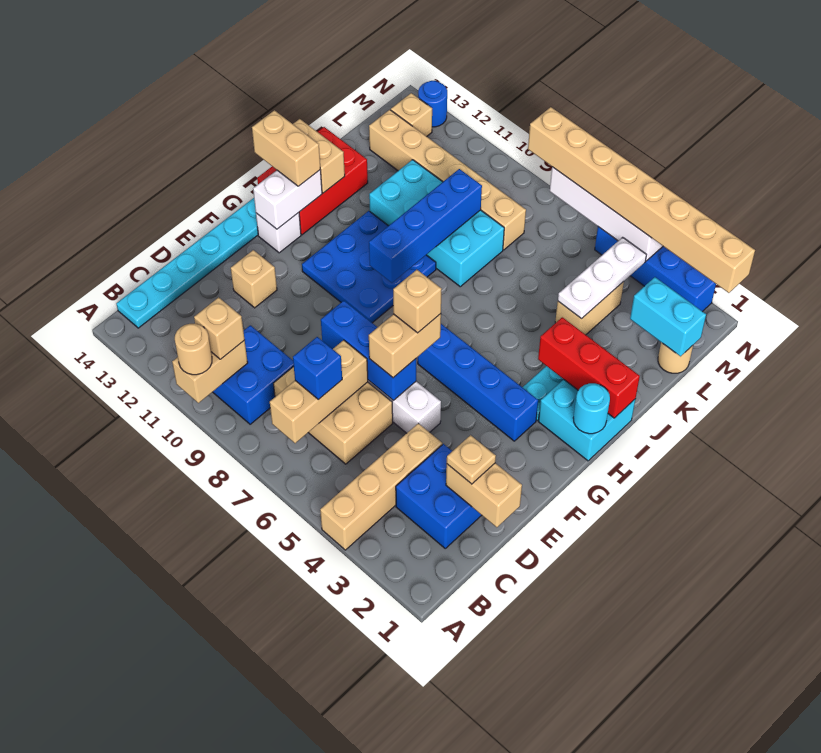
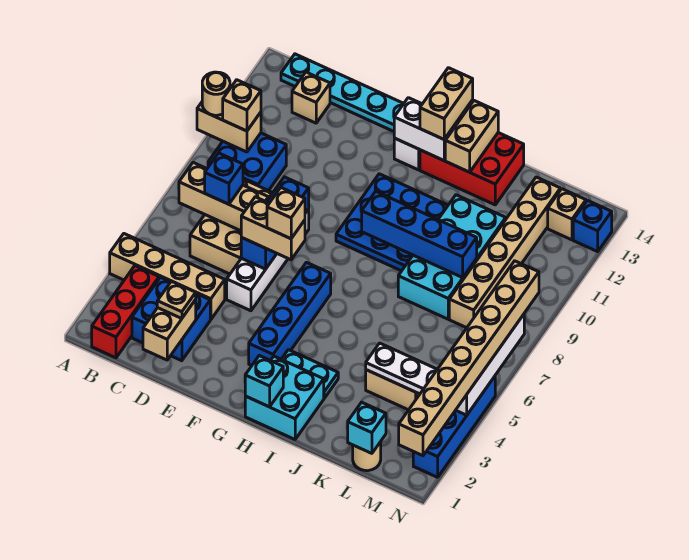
tan 1x1 brick [231,250,277,308] -> tan 1x1 brick moved to [292,72,330,123]
cyan 1x1 round brick [573,383,610,434] -> cyan 1x1 brick [245,356,283,407]
red 1x3 brick [538,317,640,418] -> red 1x3 brick moved to [92,266,159,358]
cyan 1x2 brick [630,277,706,356] -> cyan 1x1 brick [348,402,386,453]
blue 1x1 round brick [418,81,447,127] -> blue 1x1 brick [573,200,612,252]

